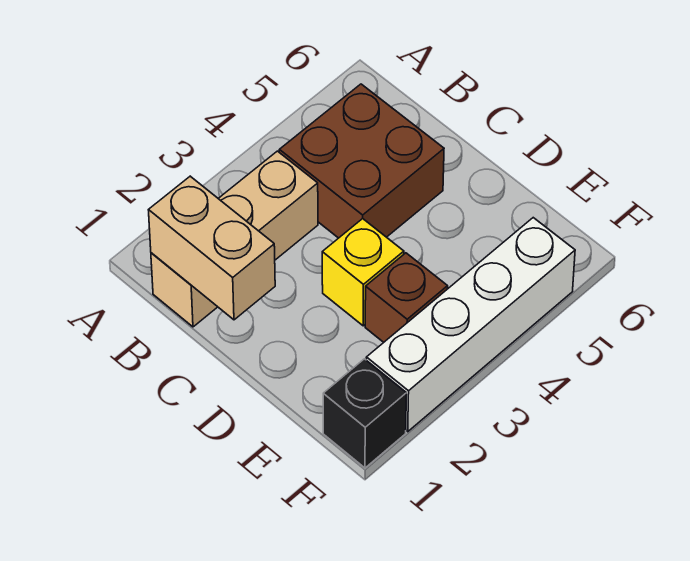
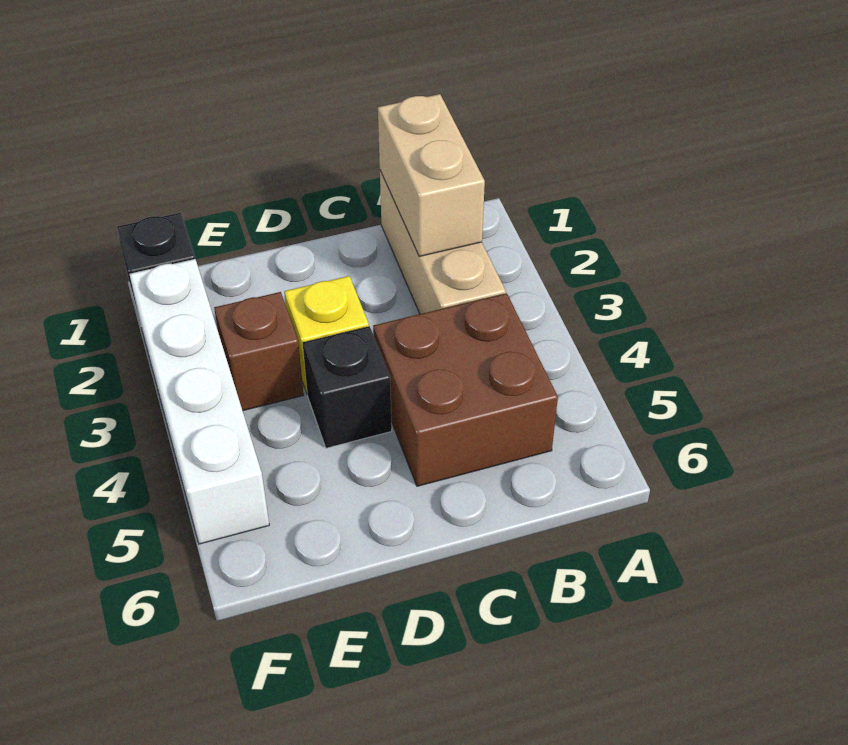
tan 1x2 brick [149,176,275,320] -> tan 1x2 brick turned to [378,94,485,256]
none -> black 1x1 brick [303,326,392,448]

